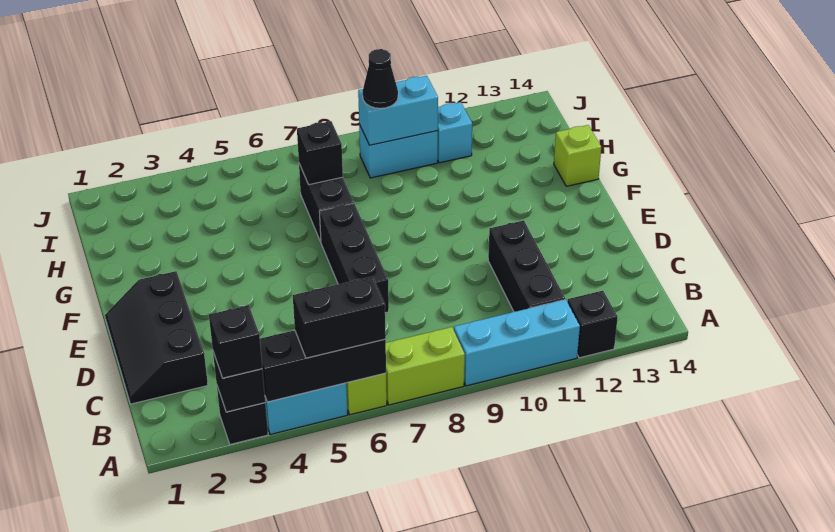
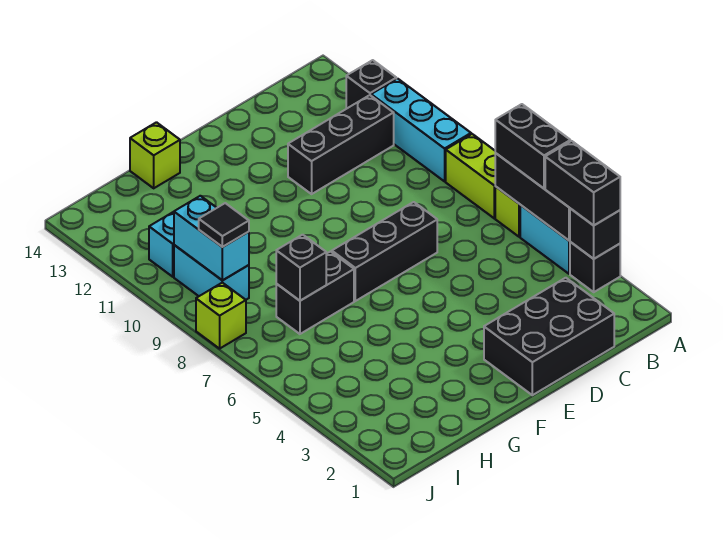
black 1x1 brick [209,305,262,378] -> black 1x2 brick [545,141,620,225]
black 2x3 slope [105,271,208,404] -> black 2x3 brick [484,278,614,395]
black 1x1 cone [363,49,398,108] -> black 1x1 tile [199,203,249,247]
none -> lime 1x1 brick [196,283,246,349]

